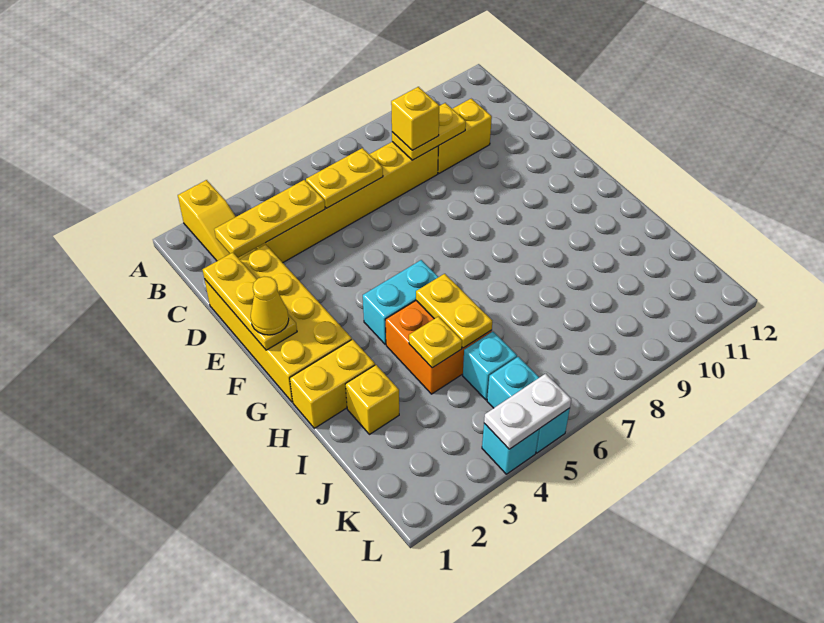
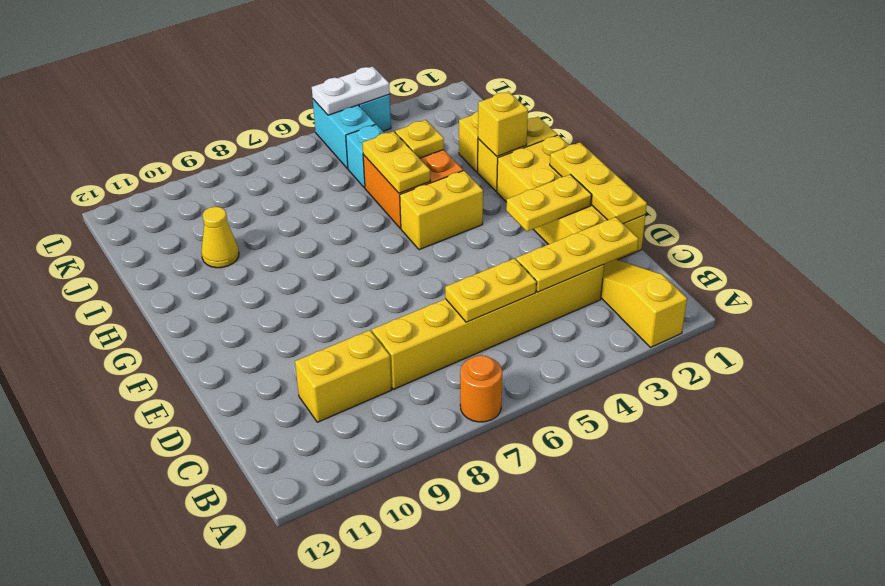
none -> orange 1x1 round brick [460,355,502,422]
yellow 1x2 plate [392,103,466,160] -> yellow 1x2 plate moved to [506,174,592,231]
yellow 1x1 brick [391,87,439,150] -> yellow 1x1 brick moved to [478,92,528,156]
yellow 1x1 cone [251,276,289,335] -> yellow 1x1 cone moved to [201,207,239,268]
cyan 1x2 brick [363,260,438,344] -> yellow 1x2 brick [400,171,483,250]

